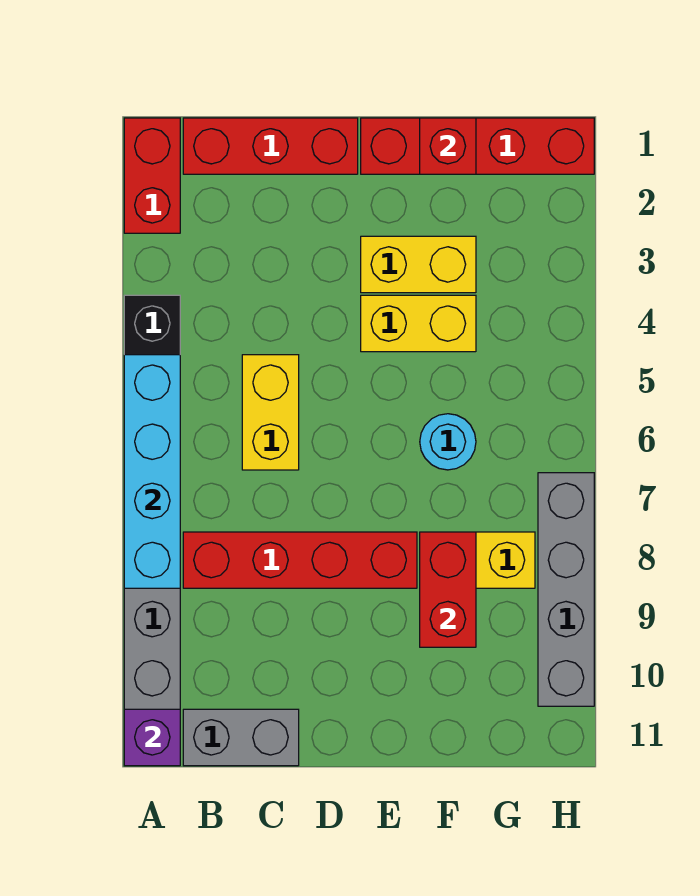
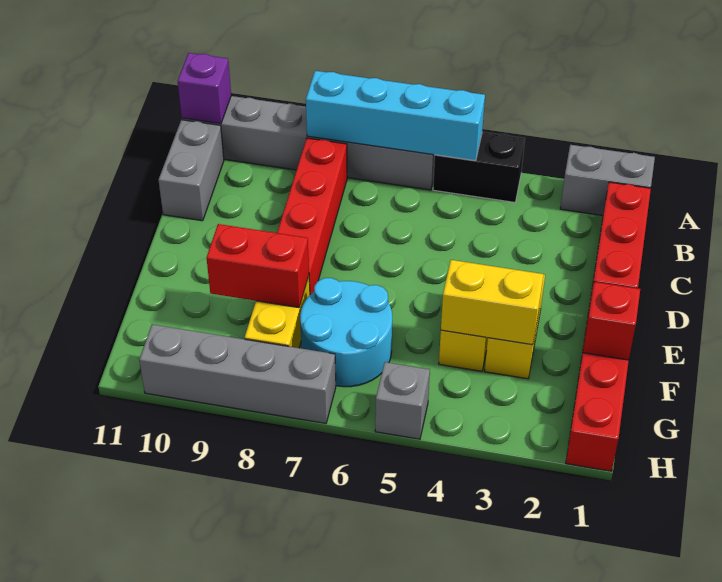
red 1x2 brick [124,118,180,233] -> grey 1x2 brick [560,145,655,216]
yellow 1x2 brick [242,355,299,470] -> yellow 1x2 brick moved to [441,260,544,345]
cyan 1x1 round brick [420,414,476,470] -> cyan 2x2 round brick [300,278,392,387]
none -> grey 1x1 brick [375,362,430,439]

